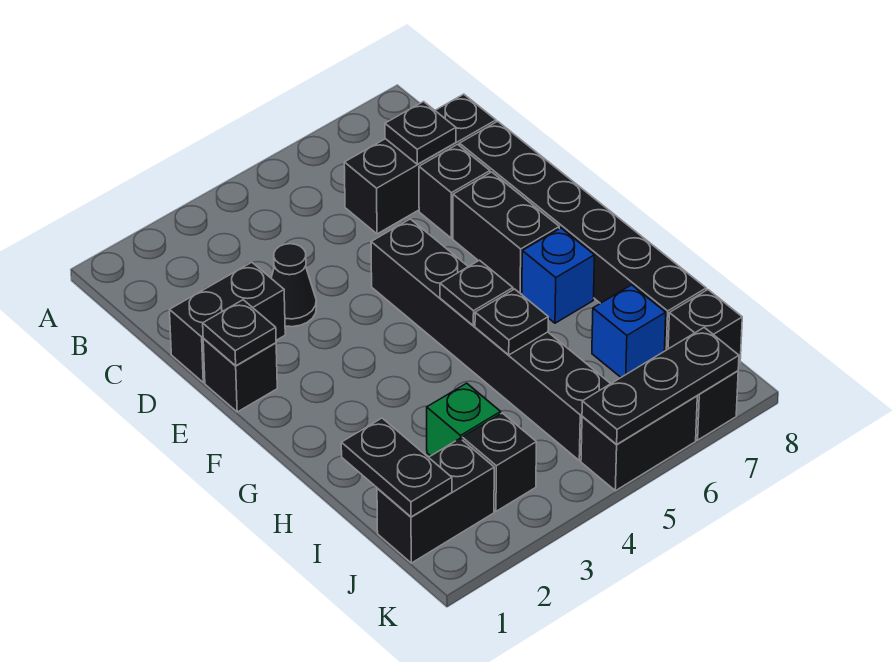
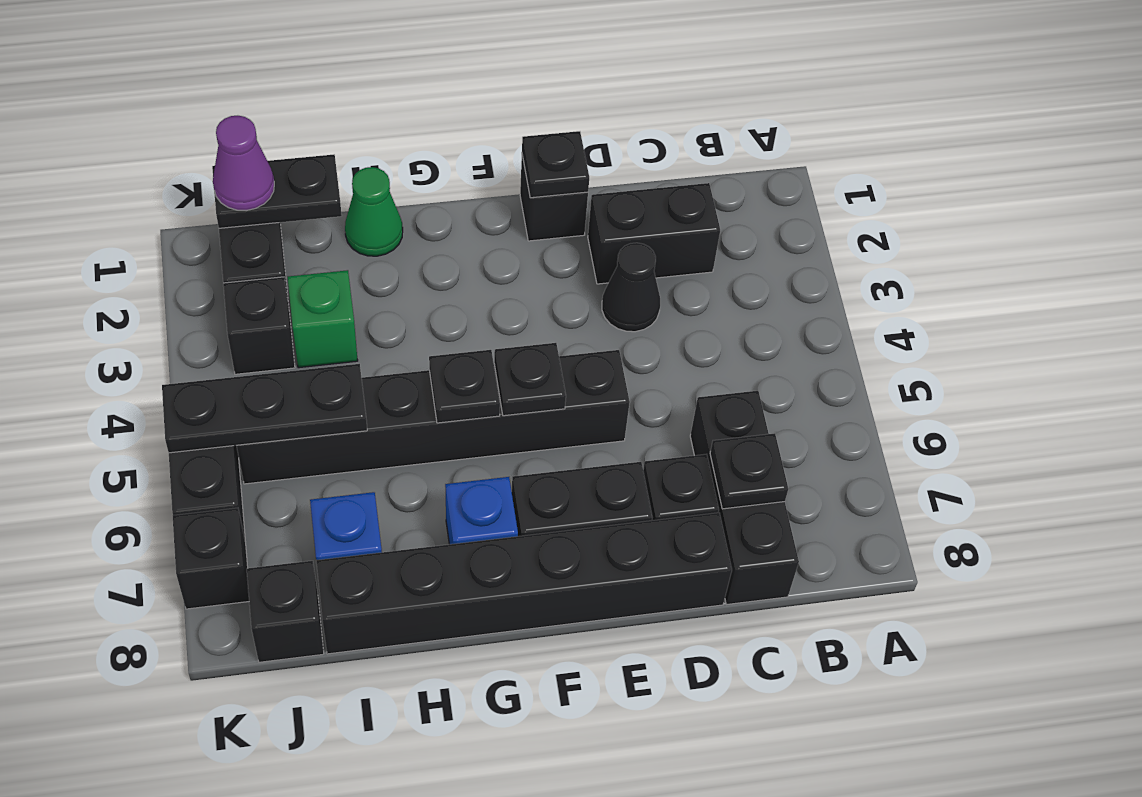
black 1x2 brick [170,262,285,383] -> black 1x2 brick turned to [588,183,720,284]
none -> green 1x1 cone [345,167,403,256]
black 1x1 plate [475,289,548,355] -> black 1x1 plate moved to [494,343,566,416]
none -> purple 1x1 cone [213,116,274,211]
black 1x3 plate [582,328,739,445] -> black 1x3 plate turned to [162,364,367,453]

